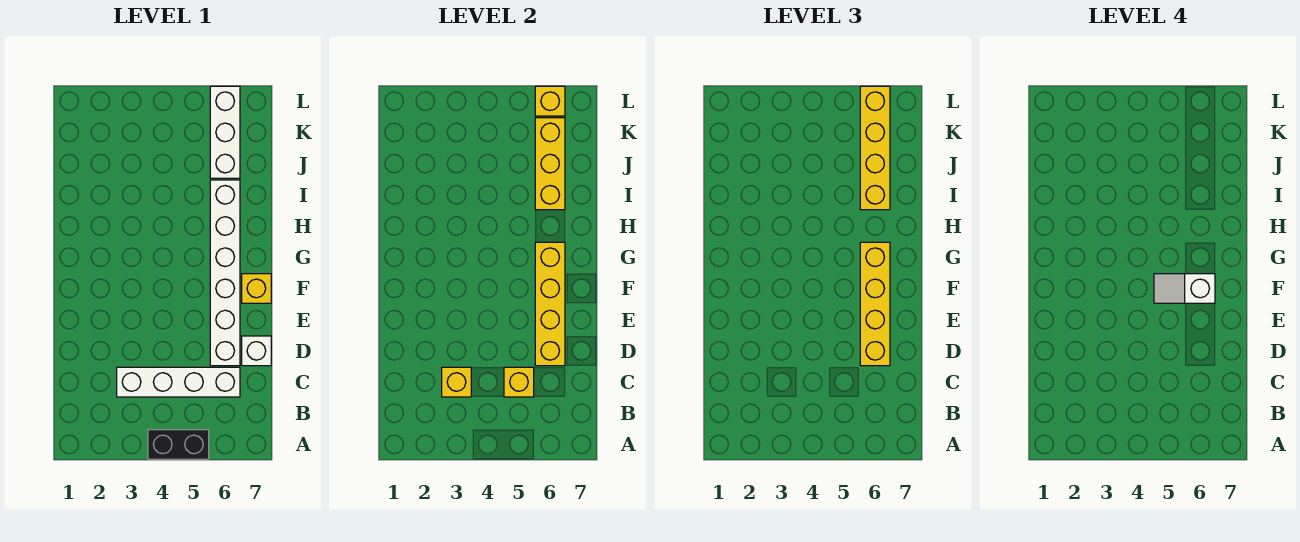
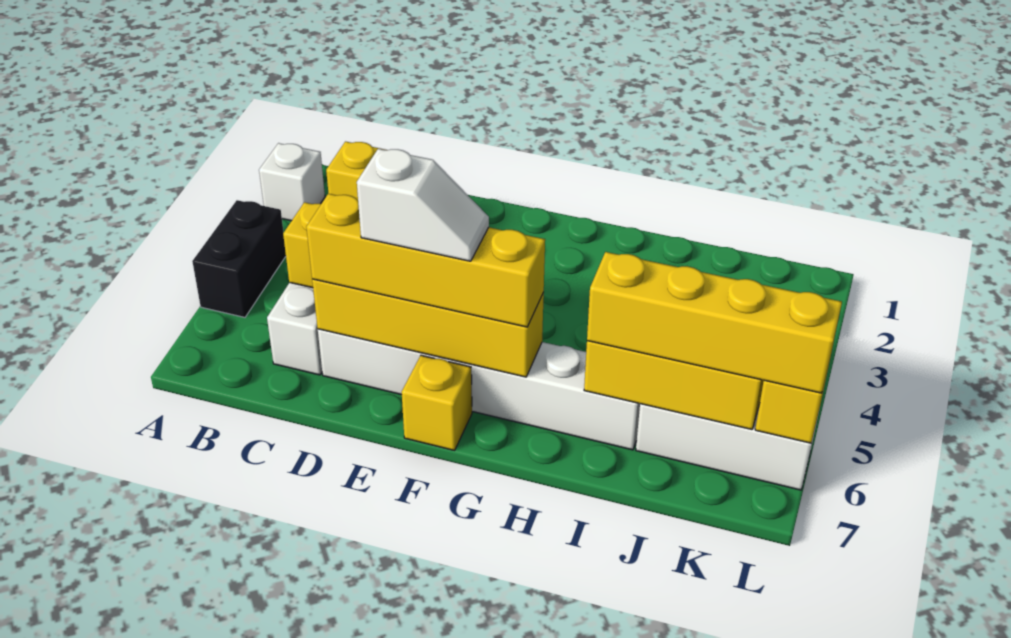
white 1x1 brick [242,336,271,366] -> white 1x1 brick moved to [259,143,325,221]
white 1x2 slope [1154,274,1215,303] -> white 1x2 slope turned to [357,149,489,261]

